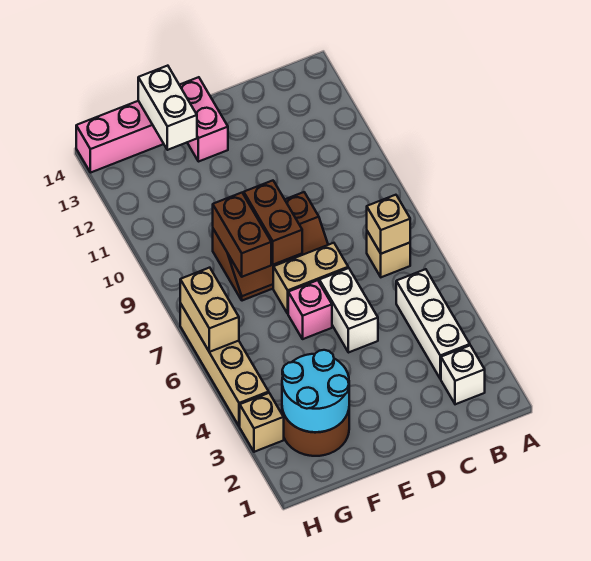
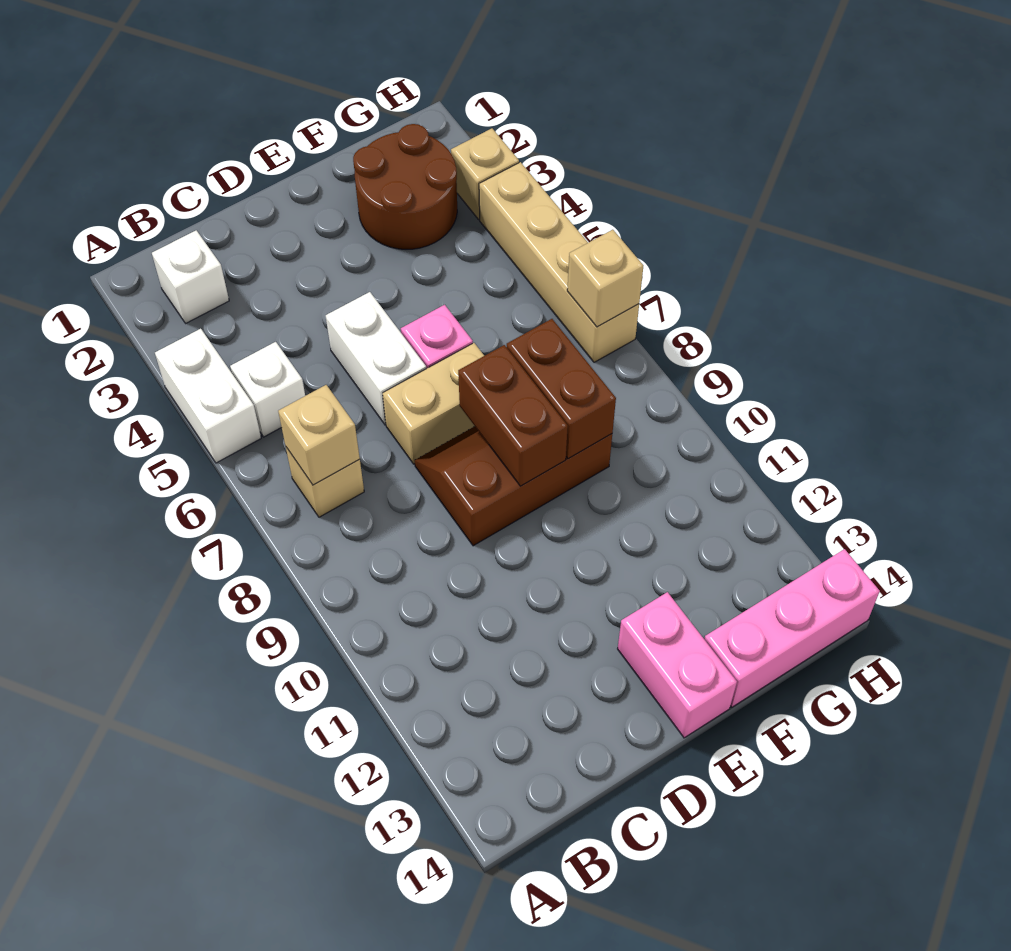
white 1x3 brick [396,269,470,379] -> white 1x1 brick [230,342,305,437]
cyan 2x2 round brick [282,350,349,432] -> none
white 1x2 brick [138,66,197,150] -> white 1x2 brick moved to [155,329,261,463]
tan 1x2 brick [180,268,239,352] -> tan 1x1 brick [567,230,643,327]

